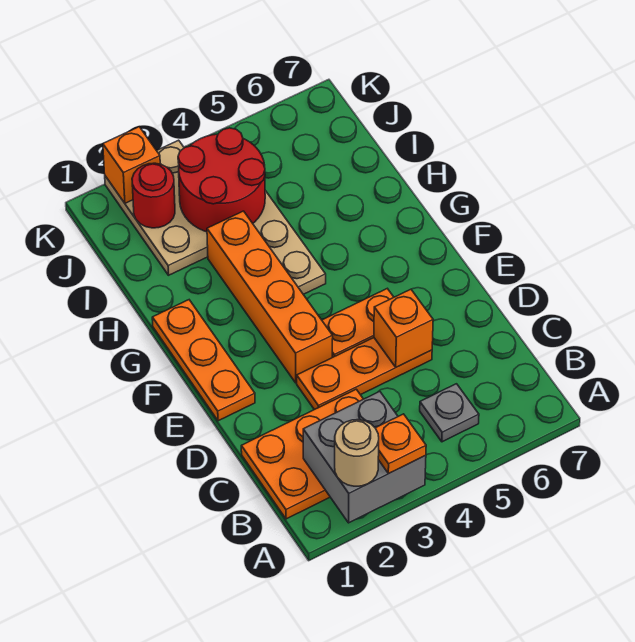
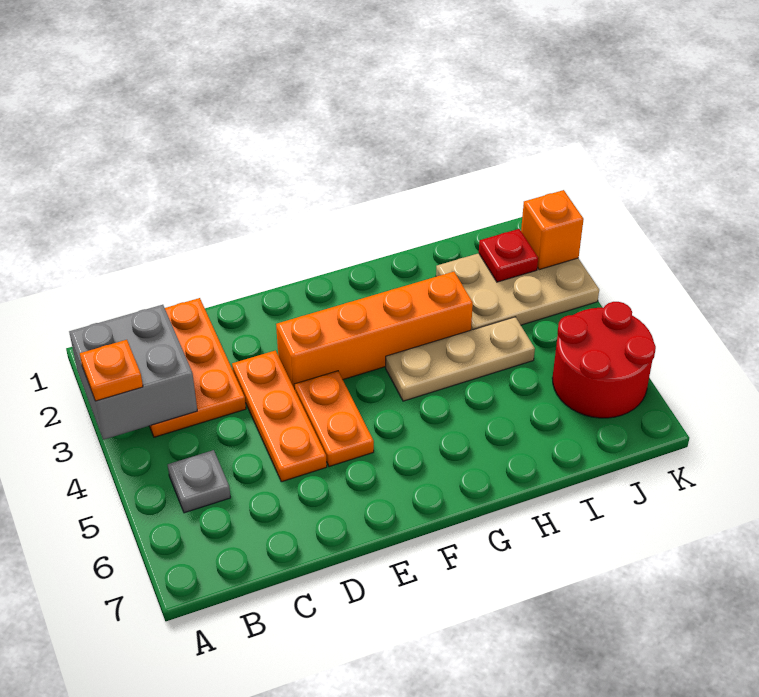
tan 1x1 round brick [335,420,379,486] -> none
orange 1x1 brick [374,289,433,367] -> none
orange 1x3 plate [152,300,255,421] -> none
red 2x2 round brick [178,128,265,232] -> red 2x2 round brick moved to [552,302,656,418]
red 1x1 round brick [132,163,175,228] -> red 1x1 plate [479,229,538,282]

